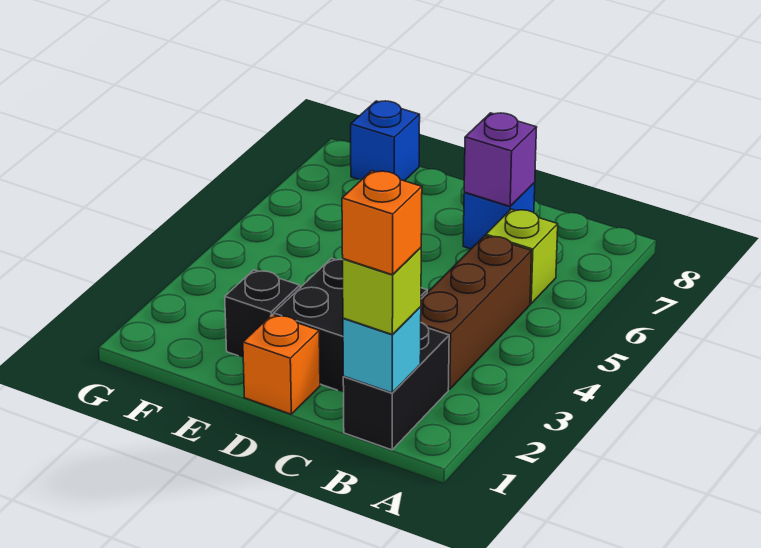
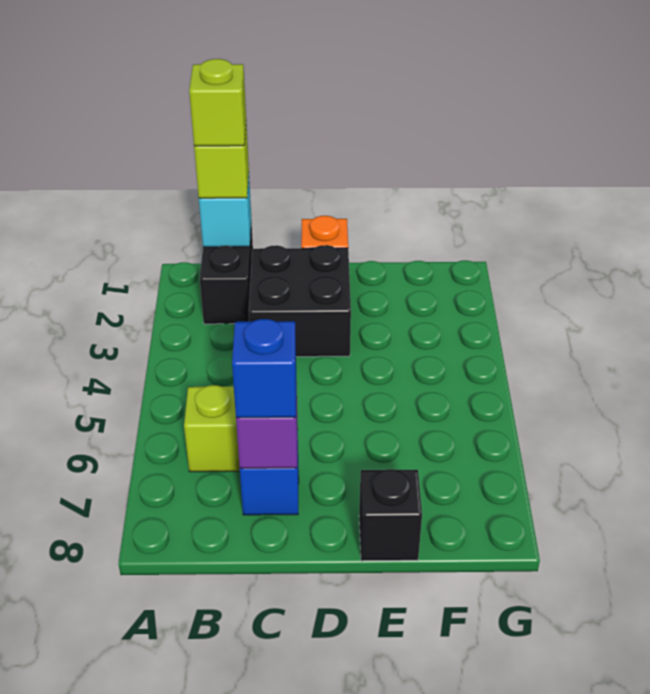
orange 1x1 brick [342,171,422,275] -> lime 1x1 brick [189,59,246,146]
brown 1x3 brick [421,236,532,389] -> none
black 1x1 brick [225,270,300,357] -> black 1x1 brick moved to [359,469,422,561]
blue 1x1 brick [351,101,420,181] -> blue 1x1 brick moved to [232,319,296,418]

